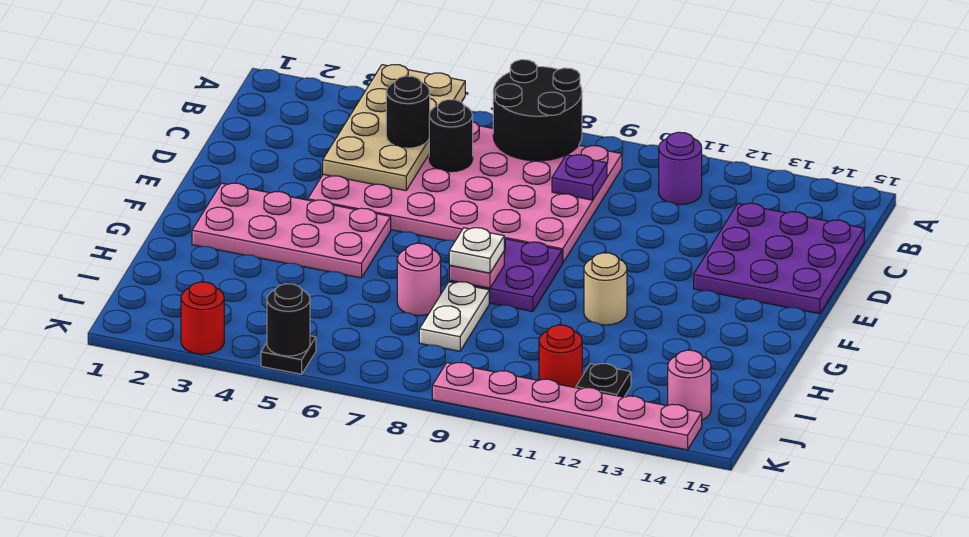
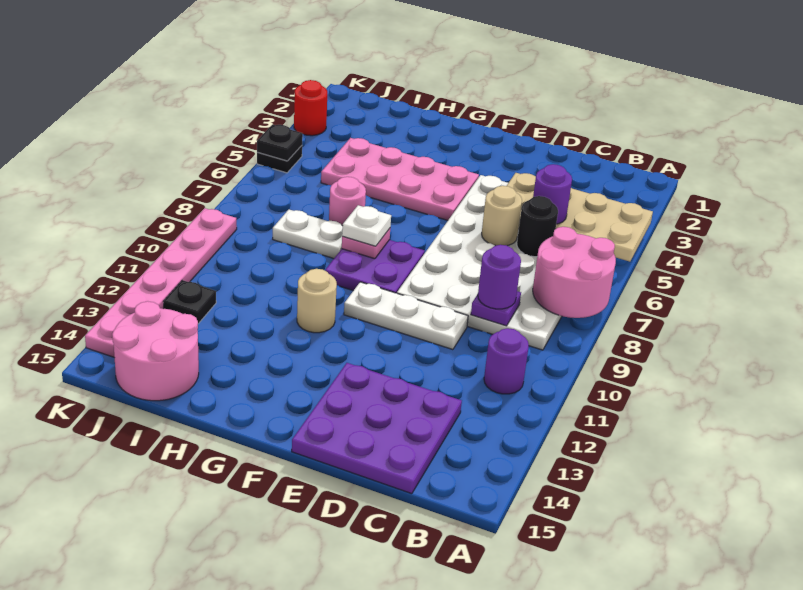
black 2x2 round brick [493,60,582,161] -> pink 2x2 round brick [533,227,616,318]
pink 4x6 plate [308,122,622,263] -> white 4x6 plate [397,175,562,350]
black 1x1 round brick [386,76,430,148] -> purple 1x1 round brick [533,164,572,224]
none -> purple 1x1 round brick [478,245,521,309]
none -> tan 1x1 round brick [482,186,522,246]
none -> white 1x3 plate [344,282,468,350]
pink 2x4 plate [192,183,391,278] -> pink 2x4 plate turned to [321,138,479,220]
red 1x1 round brick [539,325,582,388] -> none
pink 1x1 round brick [668,350,711,420] -> pink 2x2 round brick [112,301,199,401]
black 1x1 round brick [267,284,310,356] -> black 1x1 plate [257,125,303,161]

